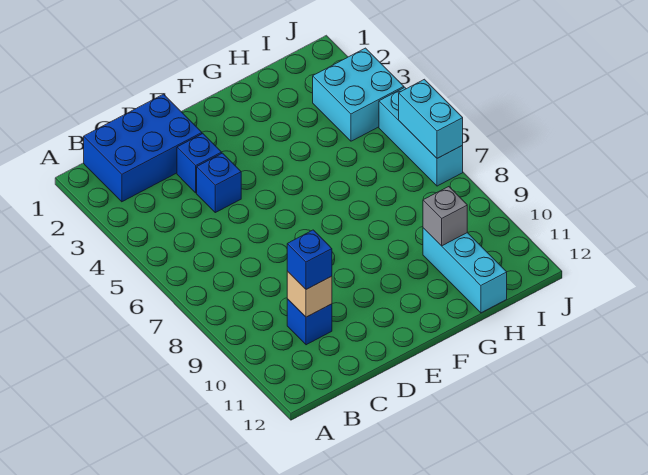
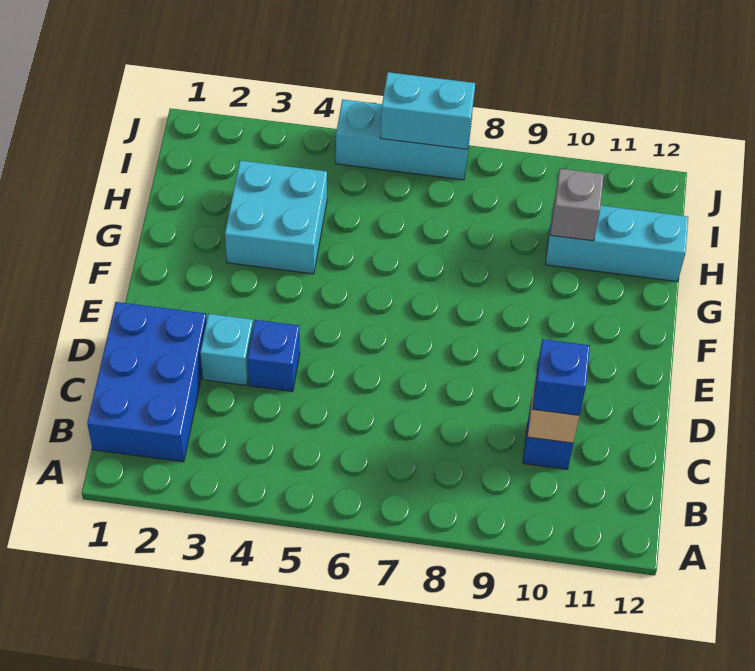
blue 1x1 brick [177,134,222,193] -> cyan 1x1 brick [200,314,253,386]
cyan 2x2 brick [313,48,404,141] -> cyan 2x2 brick moved to [225,161,327,274]

